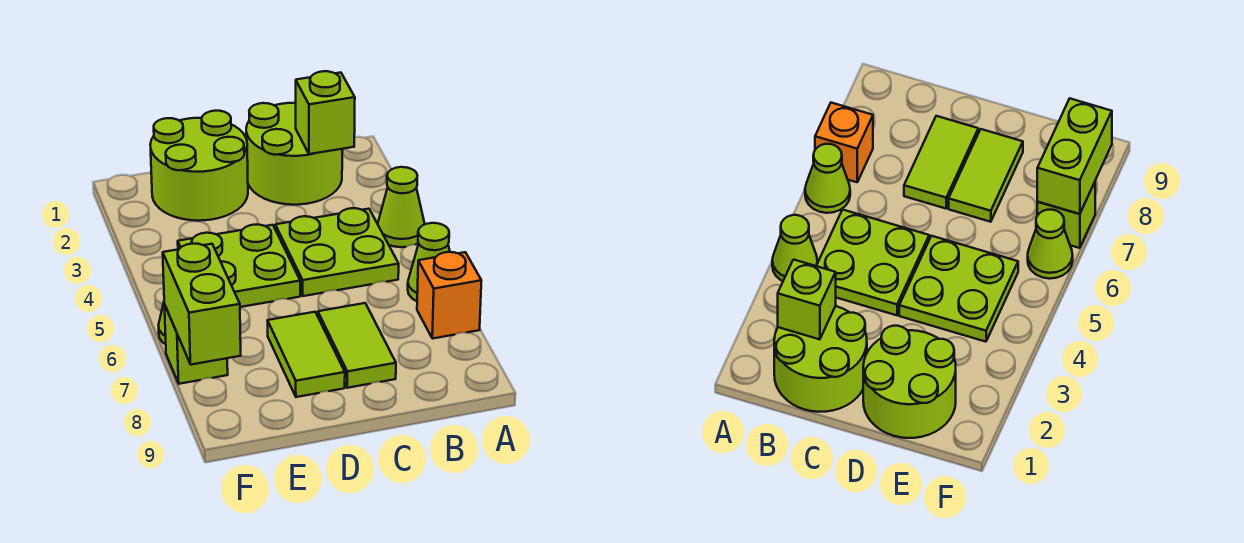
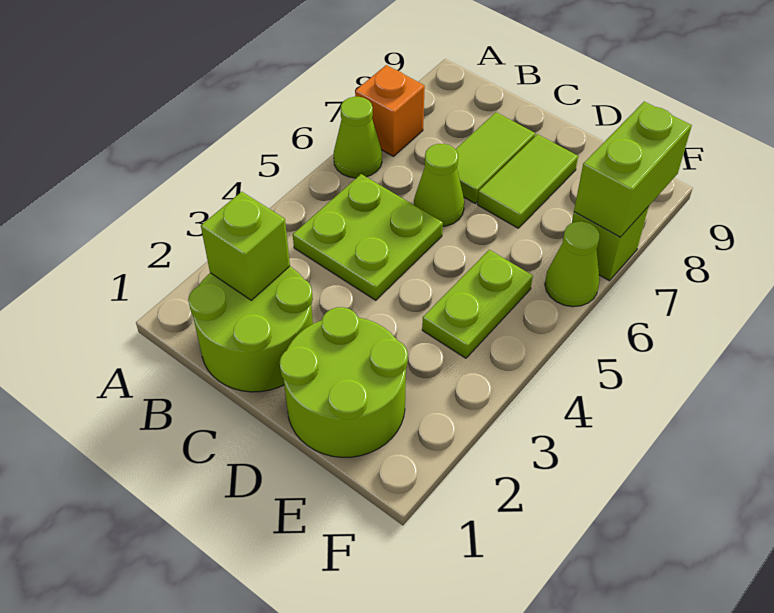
lime 1x1 cone [378,167,425,247] -> lime 1x1 cone moved to [414,144,464,226]
lime 2x2 plate [178,225,300,307] -> lime 1x2 plate [422,250,533,358]

